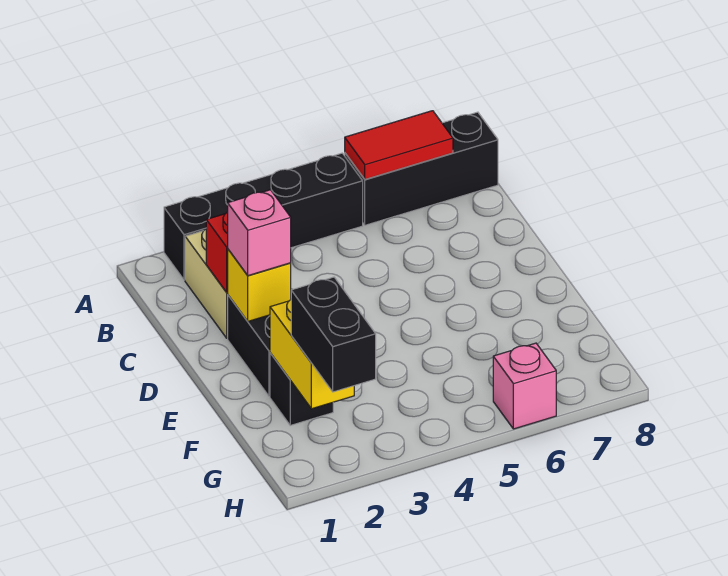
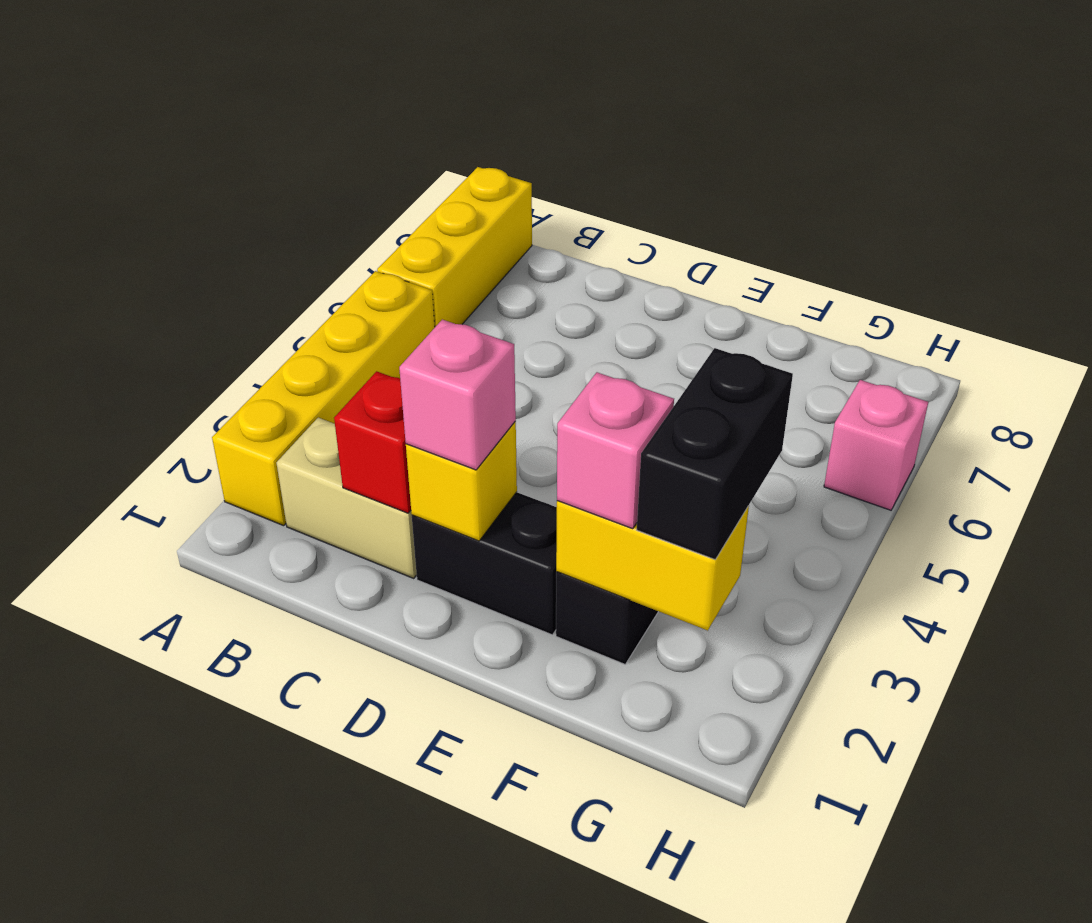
black 1x4 brick [164,153,363,280] -> yellow 1x4 brick [212,271,435,526]
black 1x3 brick [345,112,498,225] -> yellow 1x3 brick [377,167,532,327]
red 1x2 tile [345,111,453,179] -> none
none -> pink 1x1 brick [557,372,674,529]
black 1x2 brick [291,277,376,392] -> black 1x2 brick turned to [637,348,793,559]

